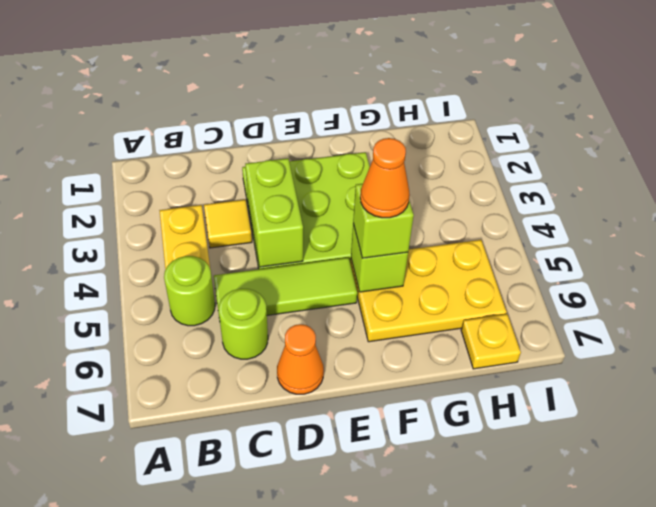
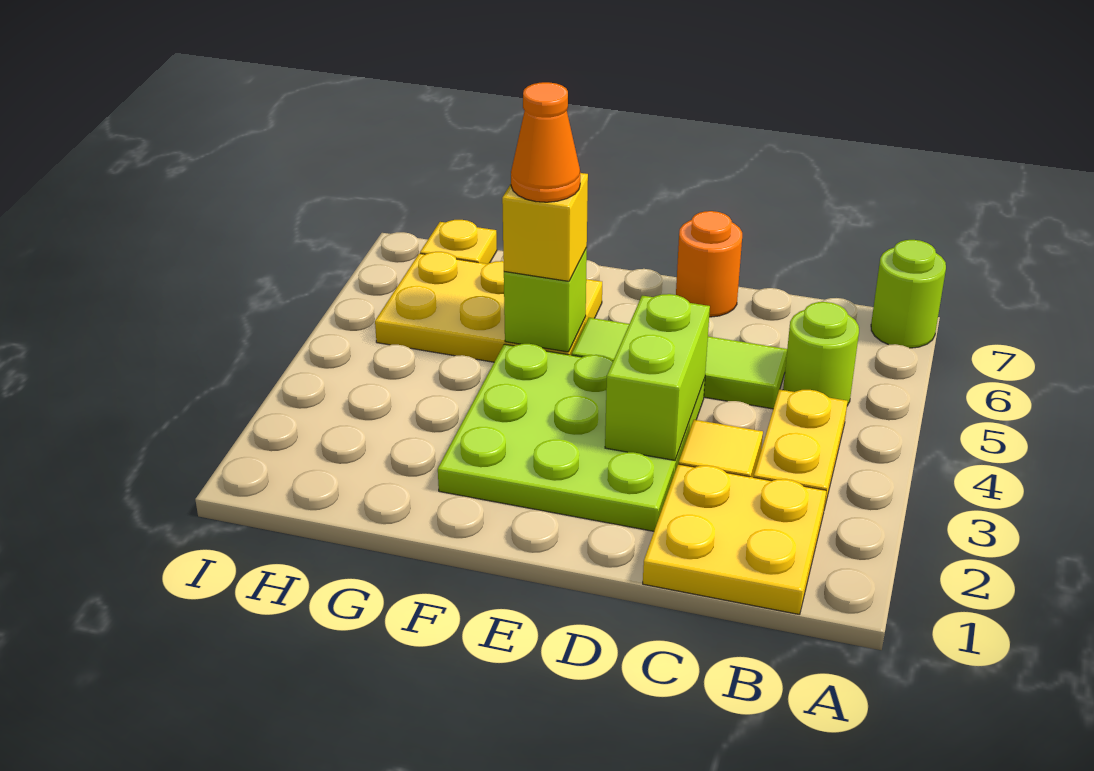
none -> yellow 2x2 plate [643,464,826,615]
lime 1x1 round brick [219,289,268,359] -> lime 1x1 round brick moved to [871,240,946,348]
orange 1x1 cone [277,324,324,394] -> orange 1x1 round brick [676,211,742,317]
lime 1x1 brick [353,184,414,258] -> yellow 1x1 brick [502,173,588,281]

